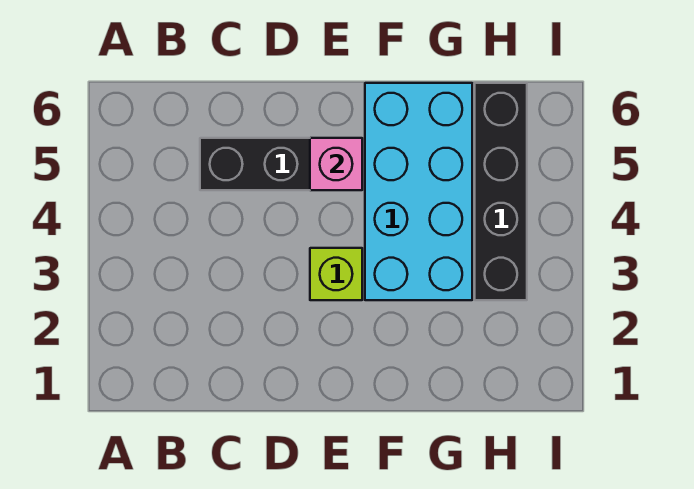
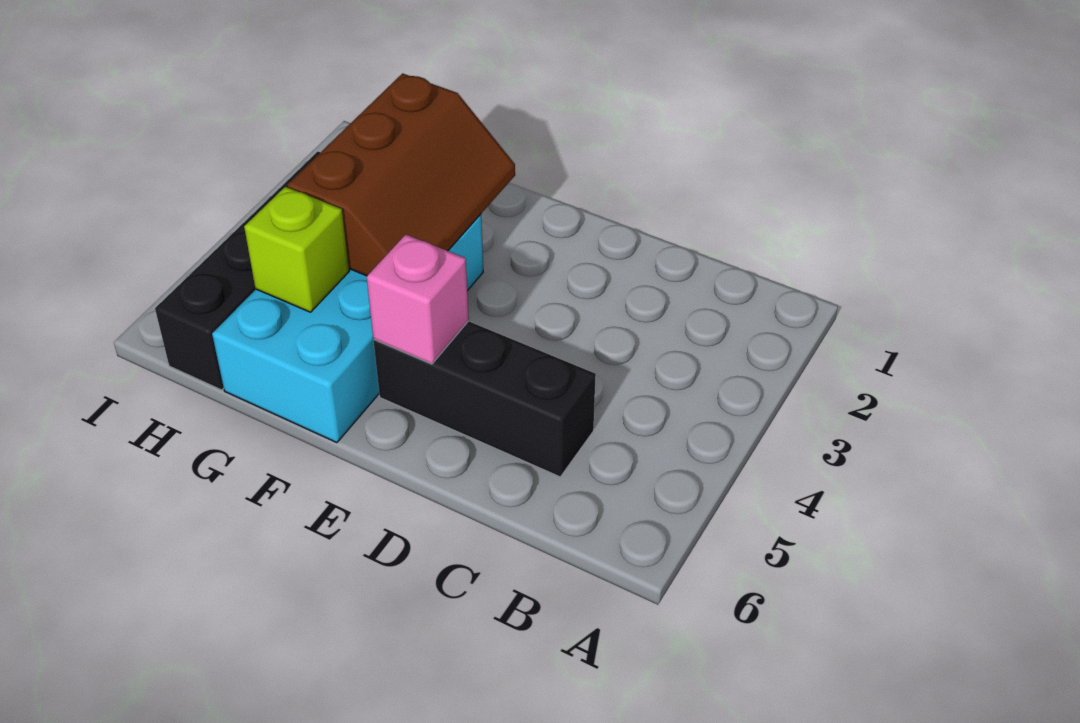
lime 1x1 brick [310,248,362,300] -> lime 1x1 brick moved to [244,187,349,312]
none -> brown 2x3 slope [287,73,515,276]

